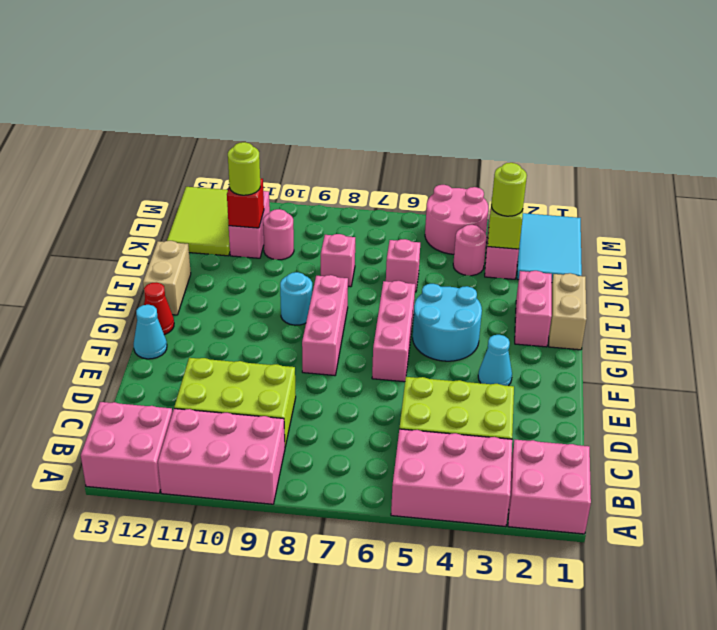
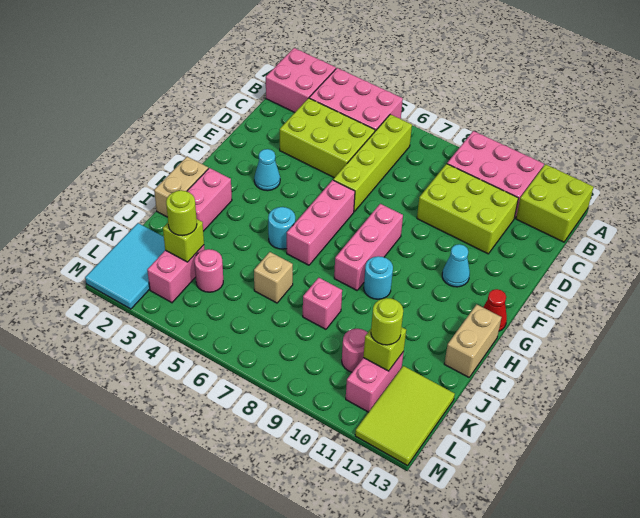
pink 2x2 brick [81,402,172,493] -> lime 2x2 brick [516,164,594,242]
none -> lime 1x4 brick [333,114,412,212]
cyan 1x1 cone [134,305,167,359] -> cyan 1x1 cone moved to [442,244,470,287]
cyan 2x2 round brick [413,284,482,361] -> cyan 1x1 round brick [268,207,295,249]
pink 1x1 brick [386,239,420,292] -> tan 1x1 brick [254,252,293,303]
red 1x1 brick [227,178,264,228] -> lime 1x1 brick [363,327,406,371]
pink 2x2 round brick [425,185,488,254] -> none

